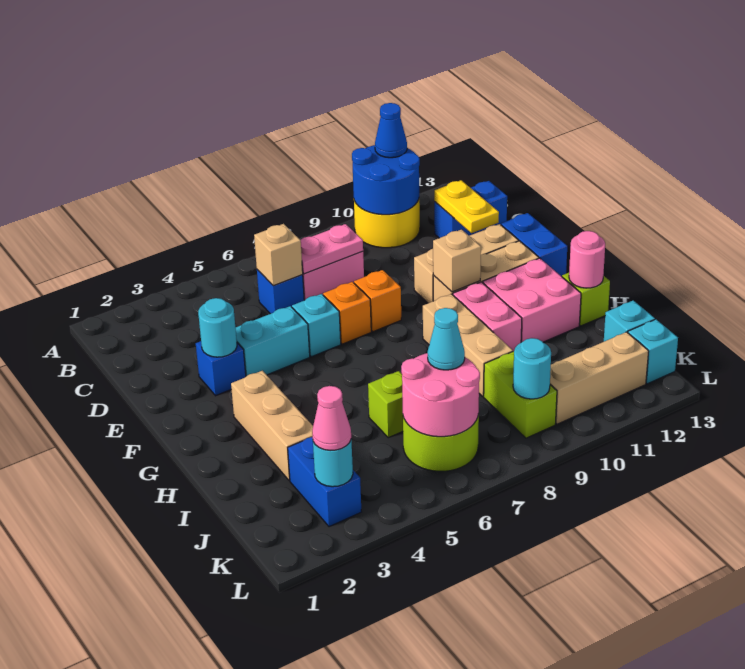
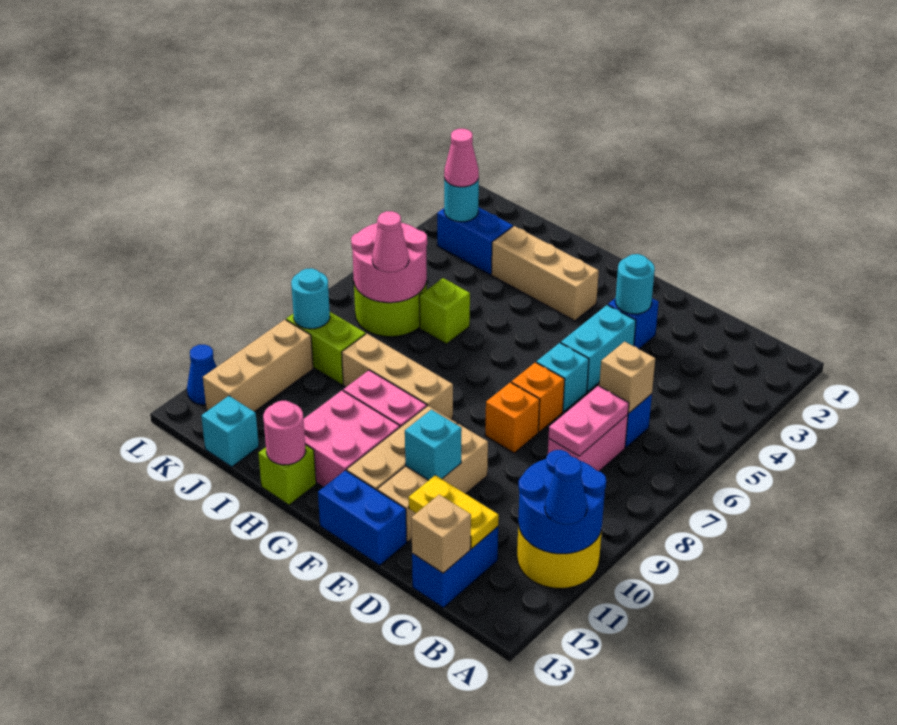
tan 1x1 brick [433,230,481,292] -> tan 1x1 brick moved to [411,495,471,573]
cyan 1x1 cone [427,308,465,370] -> pink 1x1 cone [372,211,409,272]
cyan 1x1 brick [628,319,678,384] -> cyan 1x1 brick moved to [405,410,462,480]
none -> blue 1x1 cone [187,345,217,405]

